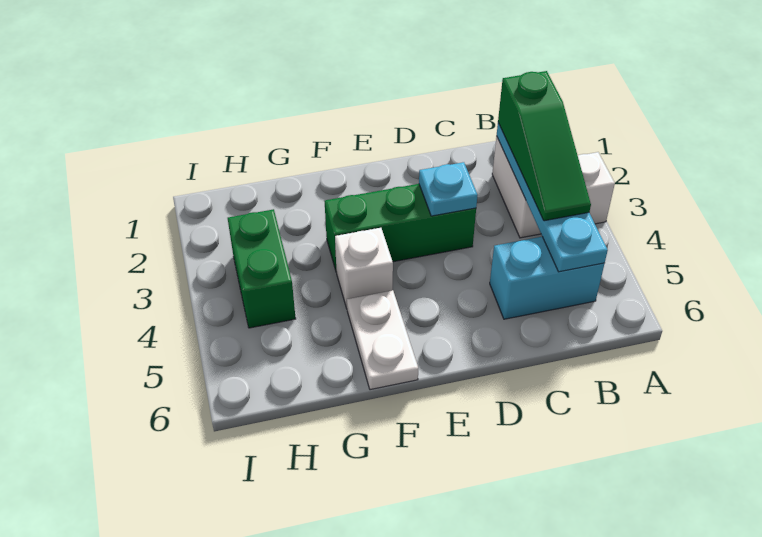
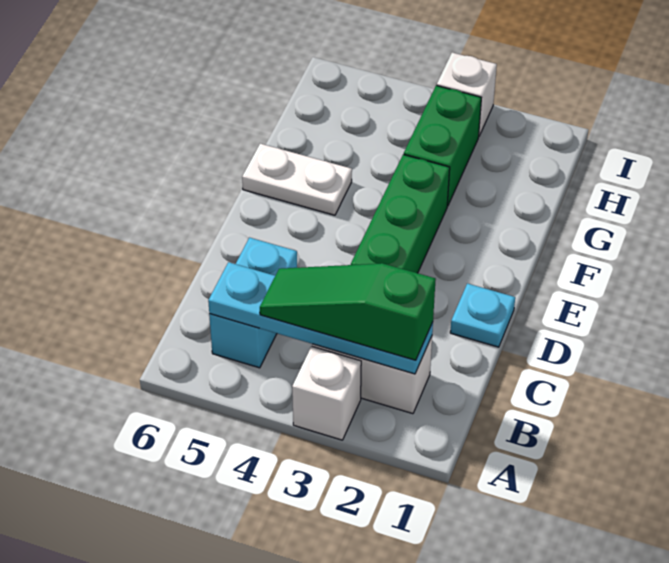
cyan 1x1 plate [419,162,478,216] -> cyan 1x1 plate moved to [450,283,515,347]
white 1x1 brick [335,228,393,308] -> white 1x1 brick moved to [437,52,497,136]
green 1x2 brick [228,209,296,328] -> green 1x2 brick turned to [404,85,481,206]

